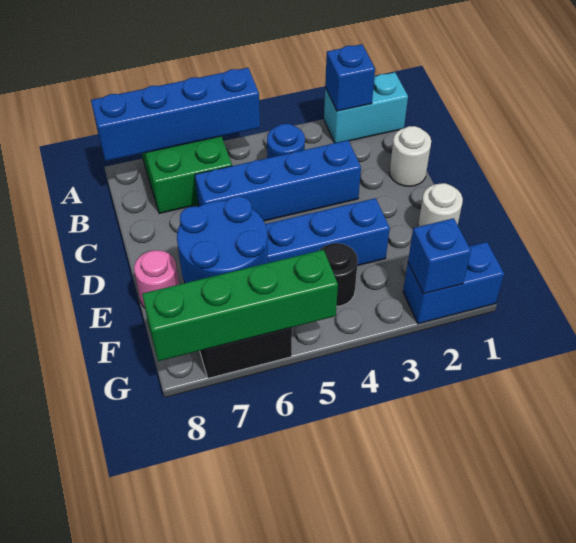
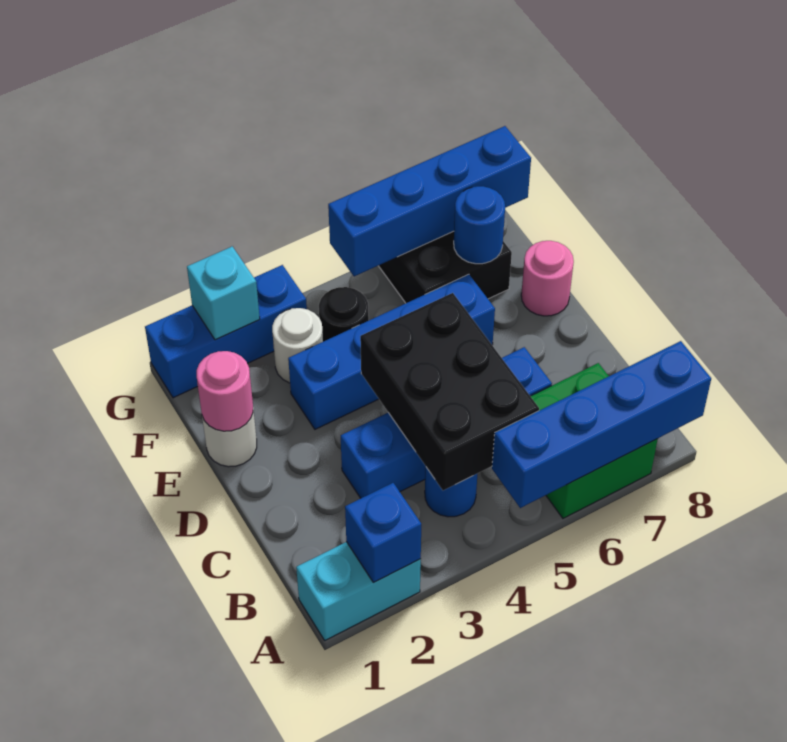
none -> black 2x3 brick [360,293,539,490]
white 1x1 round brick [389,126,431,186] -> white 1x1 round brick moved to [272,308,323,383]
none -> pink 1x1 round brick [197,351,253,431]
blue 2x2 round brick [177,196,268,283] -> blue 1x1 round brick [454,186,505,264]
blue 1x2 brick [403,242,504,324] -> blue 1x3 brick [145,265,307,398]
blue 1x1 brick [408,218,471,294] -> cyan 1x1 brick [187,246,260,340]
green 1x4 brick [142,250,338,361] -> blue 1x4 brick [328,126,531,276]

